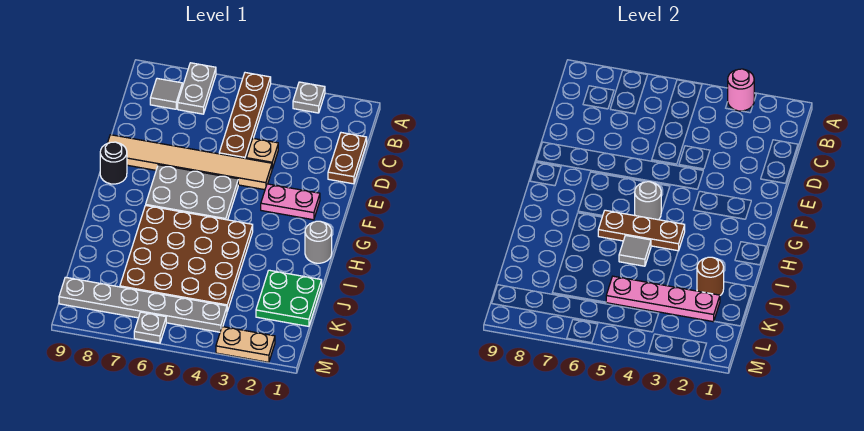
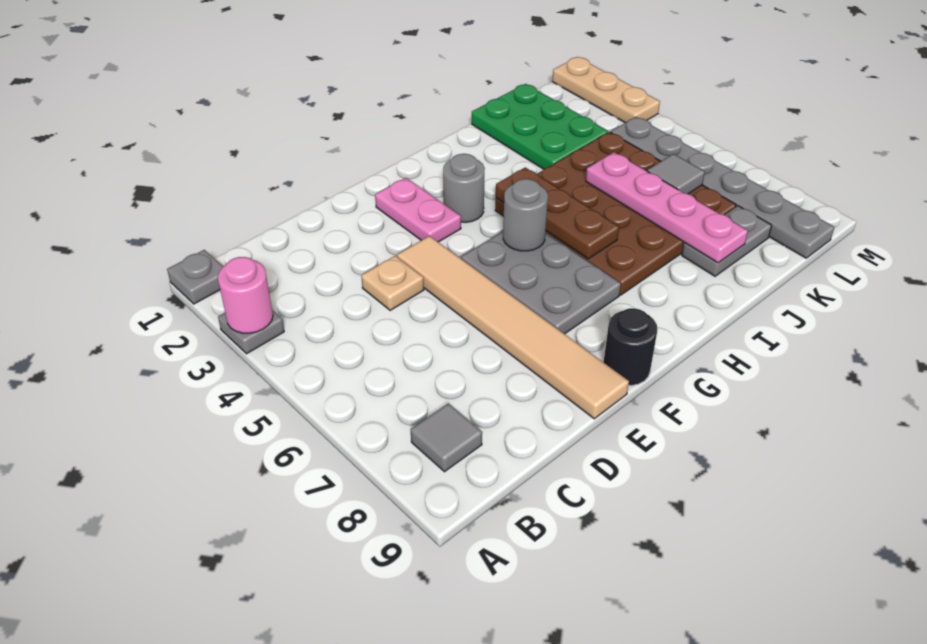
brown 1x4 plate [219,73,271,159] -> none
grey 1x2 plate [178,63,216,114] -> grey 1x2 plate moved to [682,206,772,276]
brown 1x2 plate [328,133,367,184] -> none
grey 1x1 round brick [305,221,332,263] -> grey 1x1 round brick moved to [443,154,485,222]
grey 1x1 tile [619,235,651,266] -> grey 1x1 tile moved to [647,154,705,194]
green 2x2 plate [256,270,322,326] -> green 2x3 plate [472,84,608,169]
brown 1x1 round brick [697,257,724,295] -> none
pink 1x4 plate [606,276,720,322] -> pink 1x4 plate moved to [586,152,748,263]
tan 1x2 plate [216,327,275,362] -> tan 1x3 plate [552,57,660,123]
grey 1x1 plate [134,312,166,343] -> grey 1x1 plate moved to [167,250,223,304]

